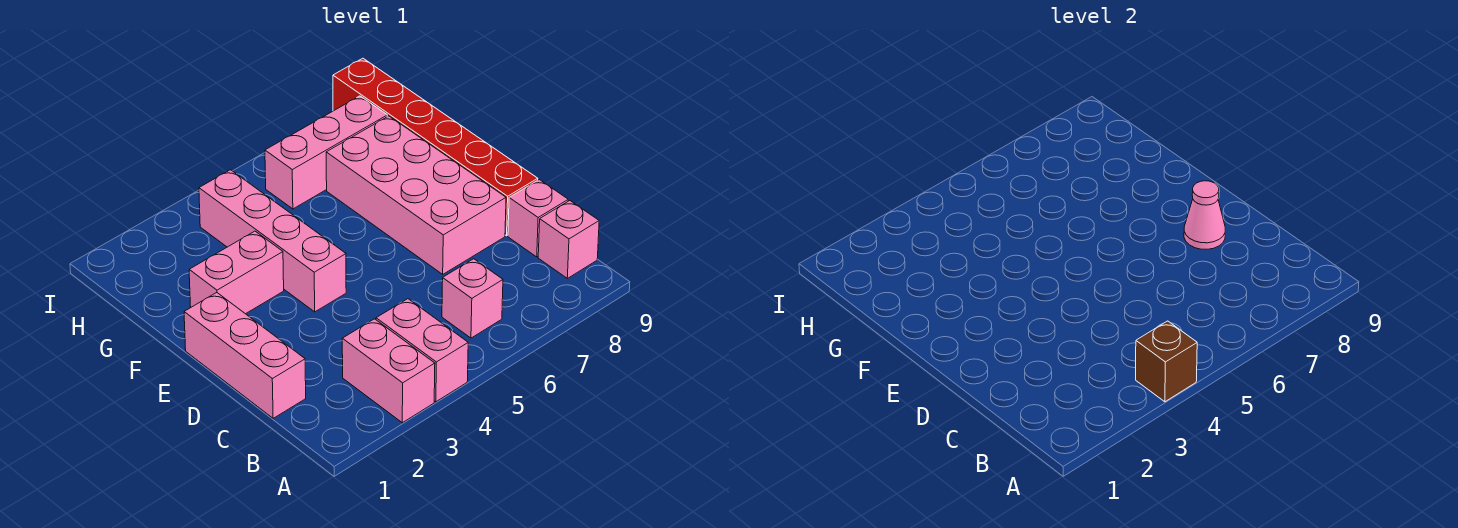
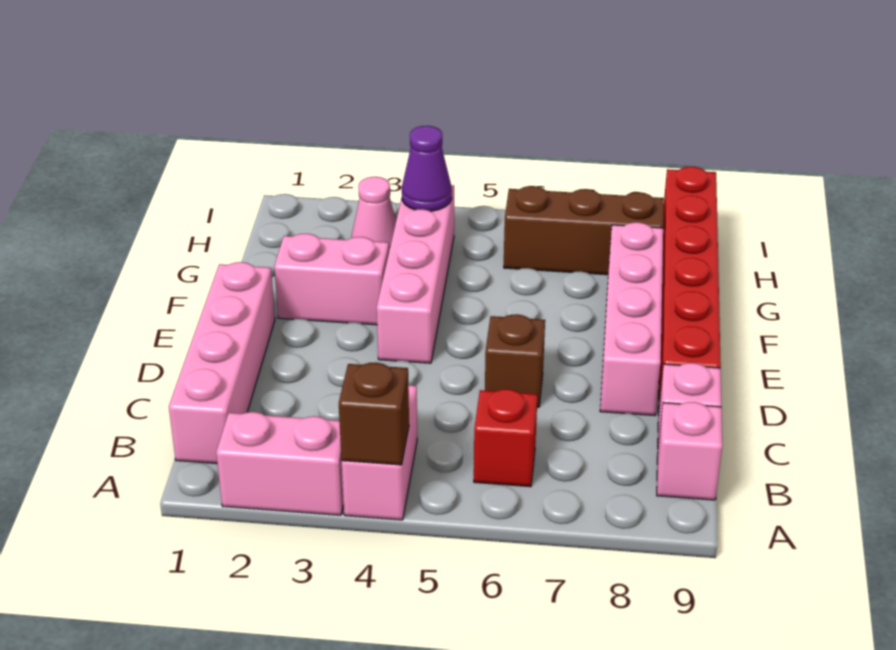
pink 1x2 brick [342,319,435,423] -> pink 1x2 brick turned to [216,412,344,515]
pink 1x1 brick [442,259,503,338] -> red 1x1 brick [474,389,537,487]
pink 1x3 brick [184,293,306,418] -> pink 1x4 brick [169,262,275,464]
none -> brown 1x1 brick [485,314,545,407]
pink 2x4 brick [326,116,506,274] -> pink 1x4 brick [600,222,663,416]
pink 1x1 cone [1184,181,1225,249] -> pink 1x1 cone moved to [352,177,396,251]
none -> purple 1x1 cone [402,126,452,211]
pink 1x3 brick [265,96,387,209] -> brown 1x3 brick [504,186,664,275]

